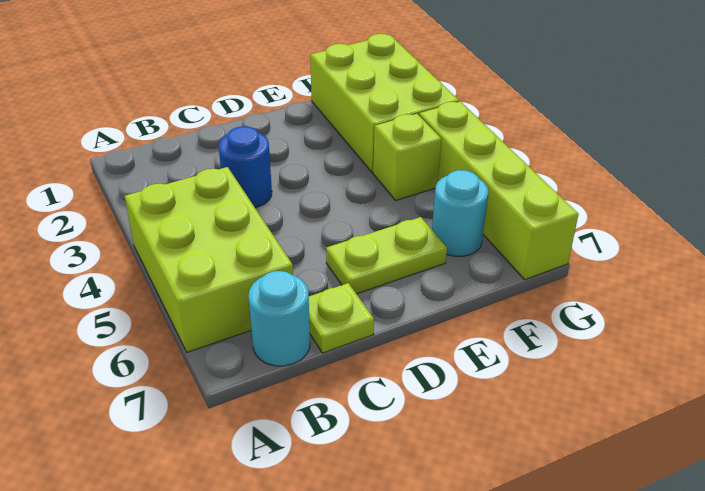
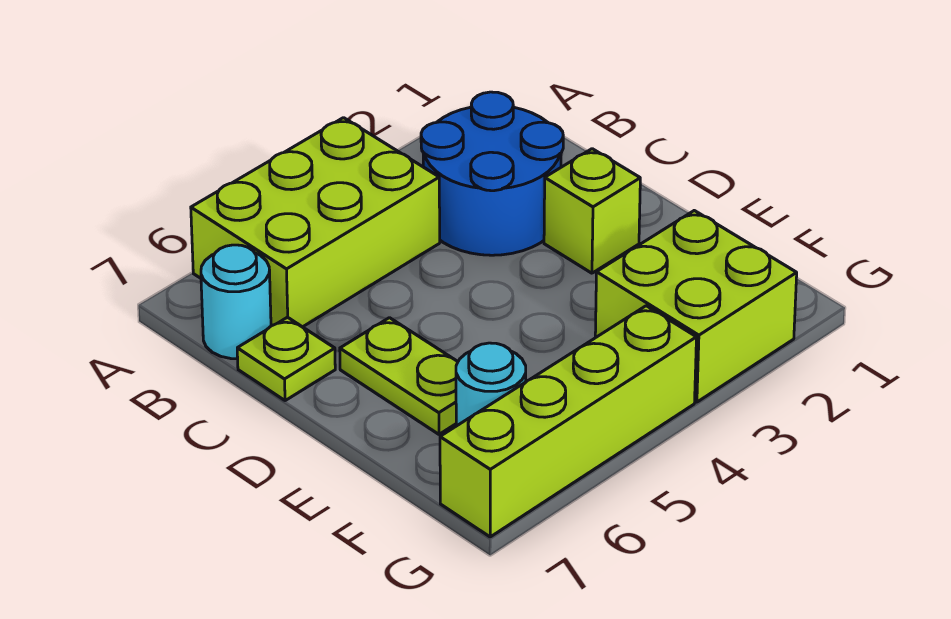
blue 1x1 round brick [219,126,272,208] -> blue 2x2 round brick [421,92,563,255]
lime 2x3 brick [310,34,459,173] -> lime 2x2 brick [595,211,797,402]
lime 1x1 brick [373,114,442,200] -> lime 1x1 brick moved to [544,149,640,273]

